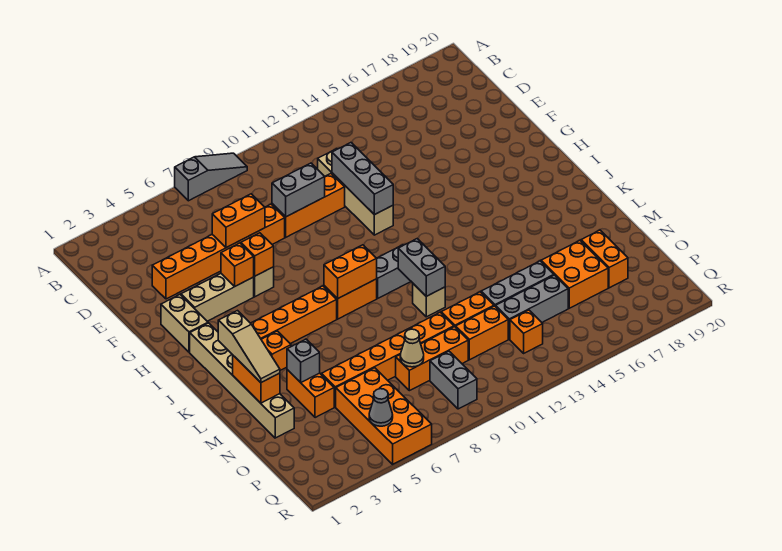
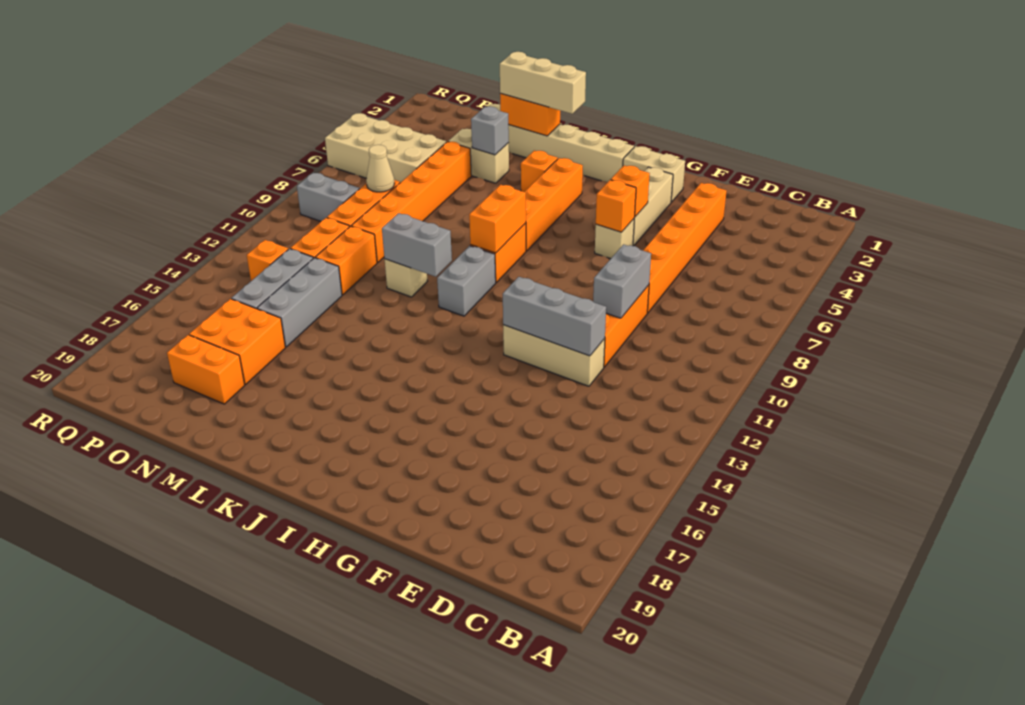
grey 1x3 slope [175,153,247,201] -> none
tan 1x4 brick [318,149,393,235] -> tan 1x3 brick [503,325,605,386]
orange 1x2 brick [212,194,265,248] -> none
tan 1x3 slope [218,311,280,382] -> tan 1x3 brick [500,52,586,114]
orange 1x2 brick [287,370,334,418] -> tan 1x2 brick [448,129,509,183]
orange 2x4 brick [336,368,432,464] -> tan 2x4 brick [325,113,446,183]
grey 1x1 cone [369,389,393,426] -> none

